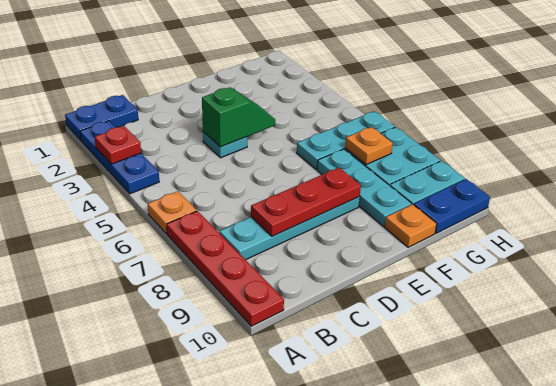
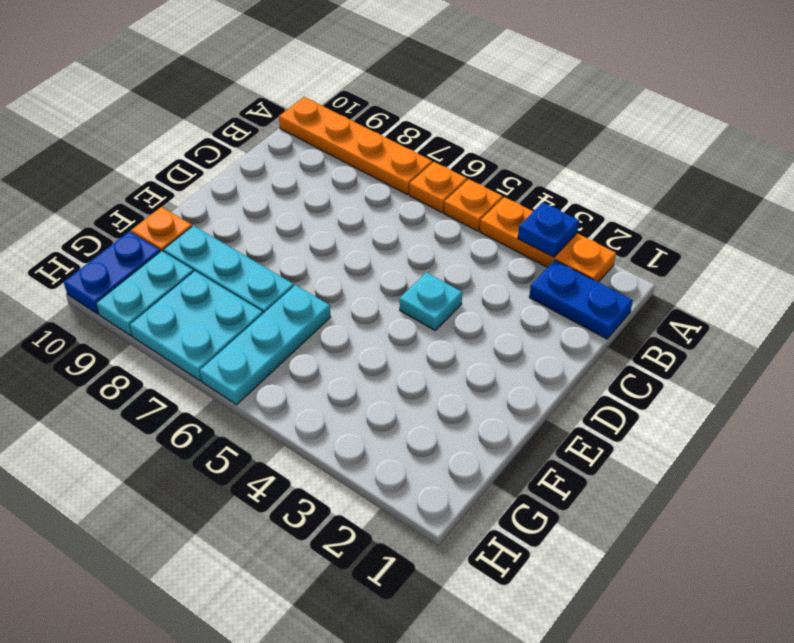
blue 1x2 plate [65,95,138,140] -> blue 1x2 plate turned to [529,260,633,339]
blue 1x3 plate [80,121,159,194] -> orange 1x3 plate [480,197,616,282]
red 1x1 plate [95,126,141,164] -> blue 1x1 plate [518,202,579,257]
red 1x4 plate [167,211,284,326] -> orange 1x4 plate [279,97,432,195]
cyan 1x4 plate [219,197,360,260] -> none
red 1x3 plate [251,168,361,236] -> none
green 1x2 slope [202,87,275,147] -> none
orange 1x1 plate [345,127,393,165] -> orange 1x1 plate moved to [444,179,503,231]

